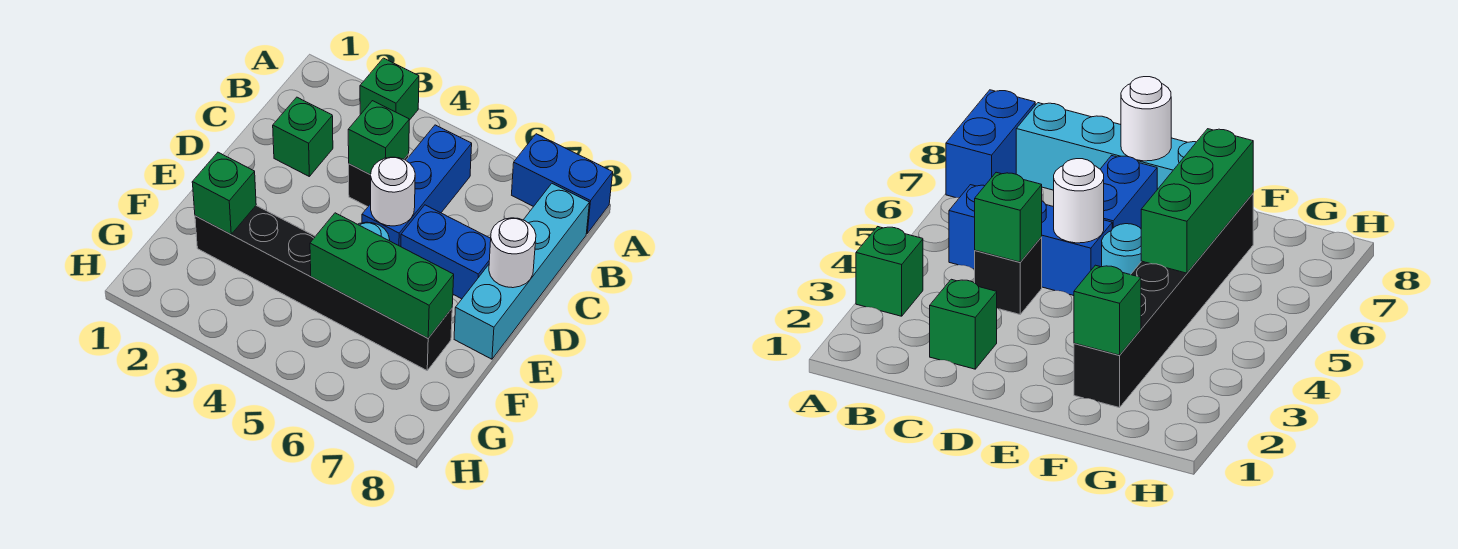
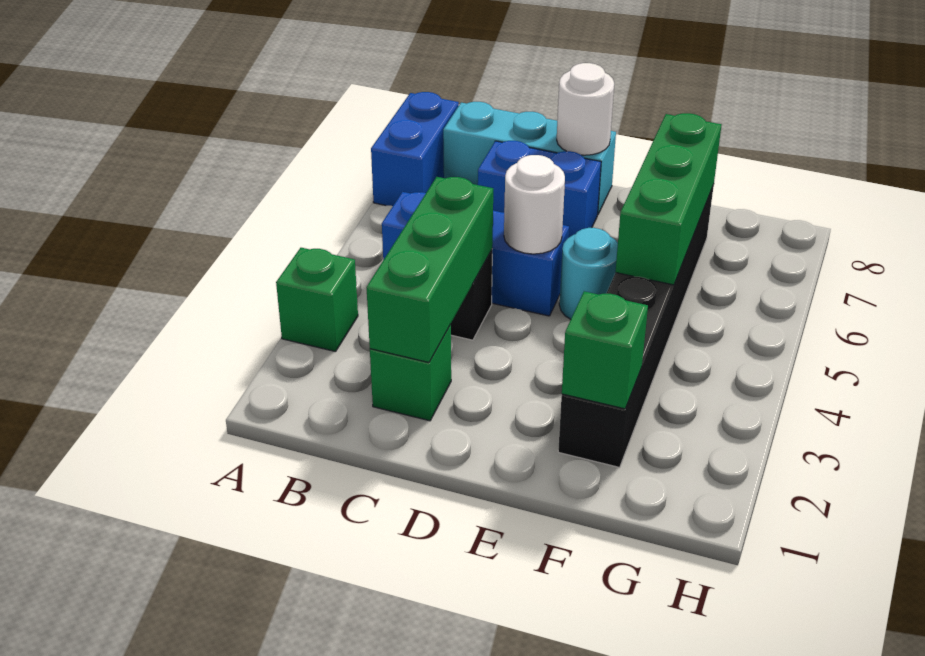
cyan 1x4 brick [454,184,589,359] -> cyan 1x3 brick [443,102,616,215]
green 1x1 brick [348,101,409,175] -> green 1x3 brick [366,177,493,362]
blue 1x2 brick [401,205,491,299] -> blue 1x2 brick turned to [478,141,601,238]

